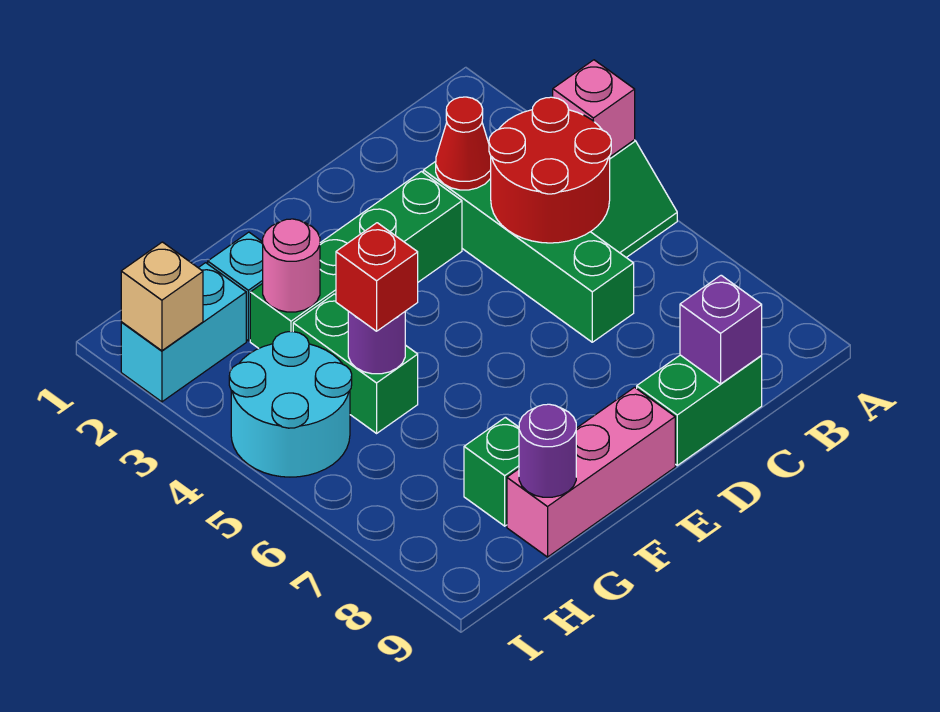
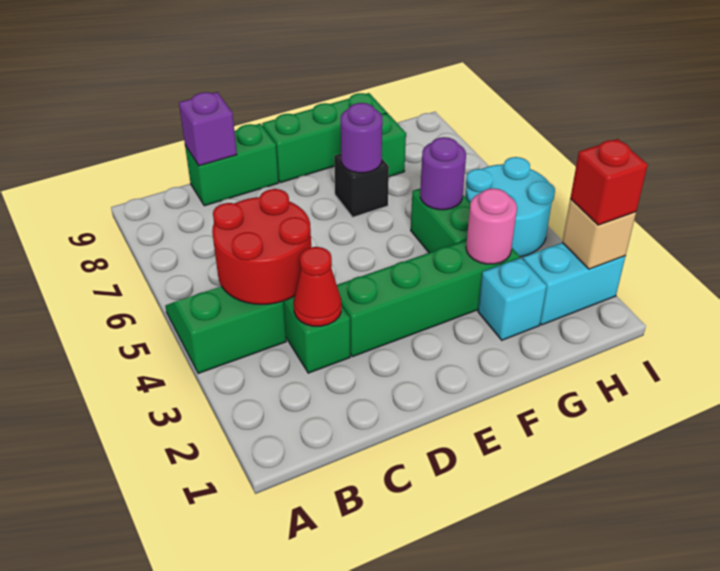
pink 1x1 brick [553,60,635,157] -> none
pink 1x3 brick [507,387,675,557] -> green 1x3 brick [262,93,387,183]
none -> black 1x1 brick [334,154,389,217]
red 1x1 brick [336,223,418,331] -> red 1x1 brick moved to [570,139,648,225]
purple 1x1 round brick [519,404,576,497] -> purple 1x1 round brick moved to [341,103,382,173]

